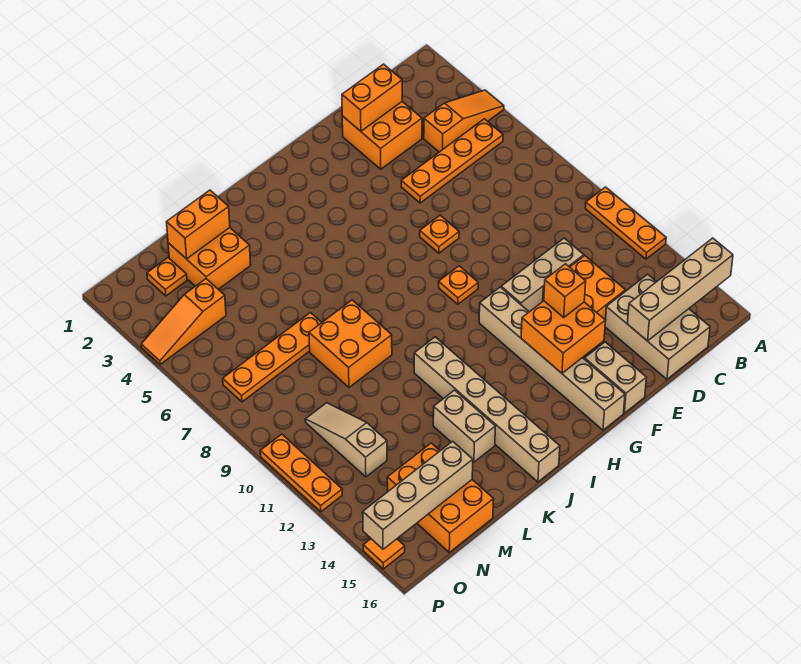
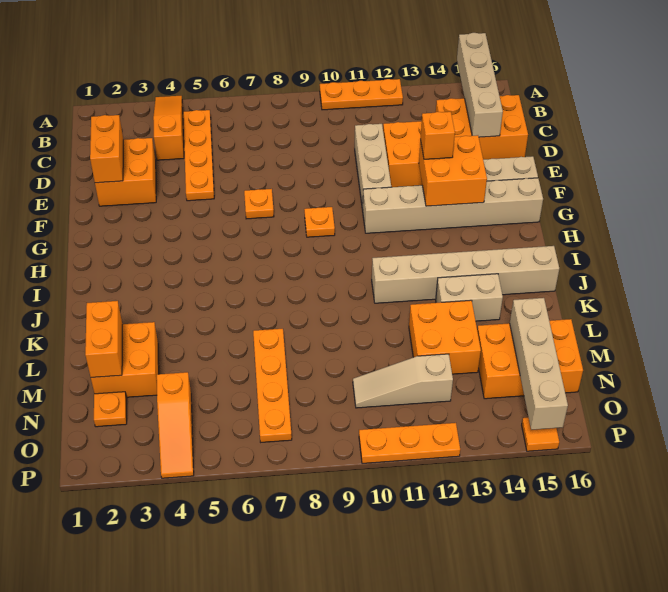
tan 2x3 brick [605,274,710,379] -> orange 2x3 brick [436,95,528,160]
orange 2x2 brick [309,300,392,387] -> orange 2x2 brick moved to [409,300,481,374]

